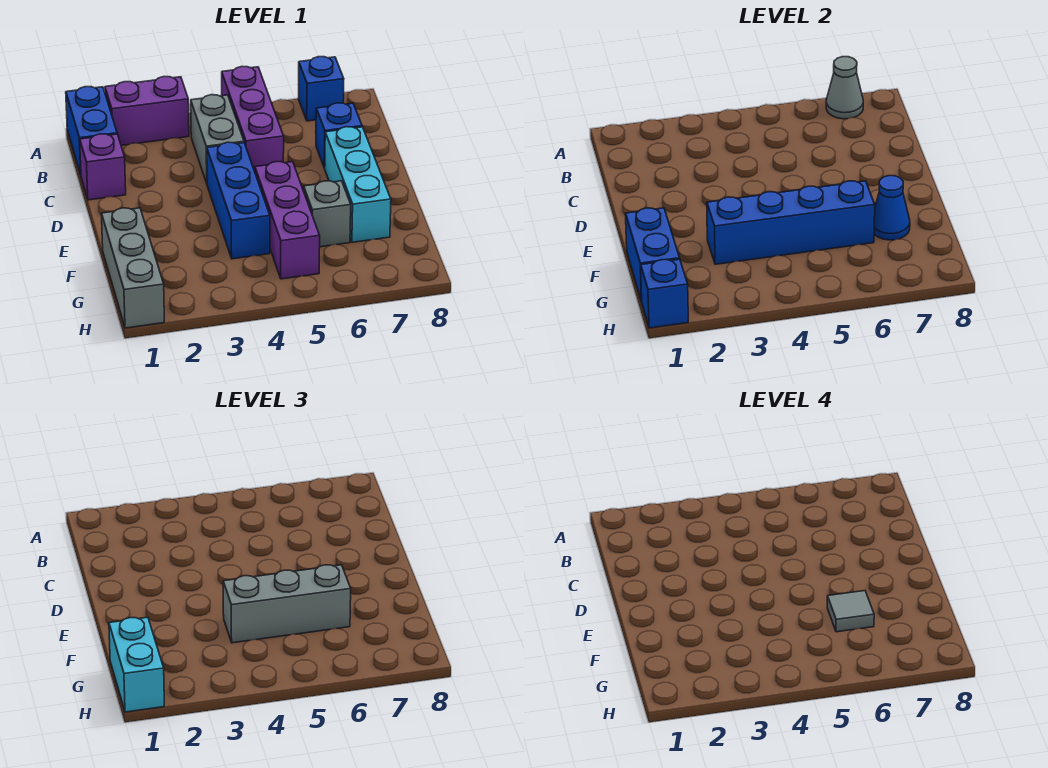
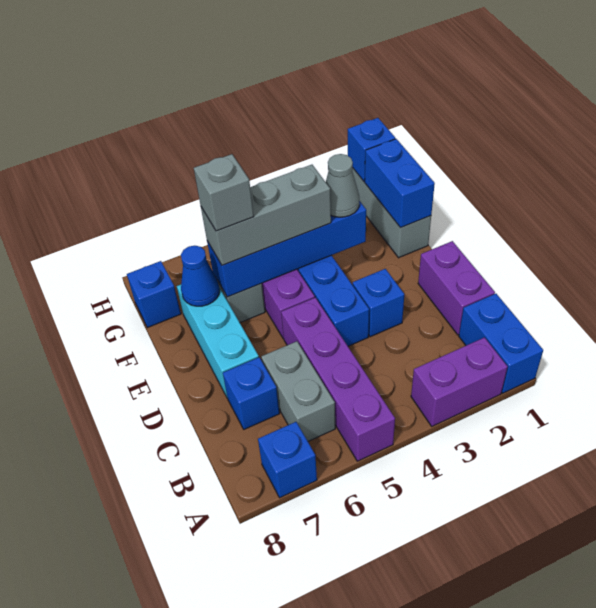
purple 1x3 brick [222,66,284,171] -> purple 1x4 brick [281,297,395,461]
grey 1x1 cone [826,57,863,119] -> grey 1x1 cone moved to [326,154,359,217]
grey 1x2 brick [191,95,244,183] -> grey 1x2 brick moved to [261,341,335,441]
purple 1x1 brick [80,134,126,200] -> purple 1x2 brick [418,241,495,335]
none -> blue 1x1 brick [353,269,404,337]
grey 1x1 tile [827,591,874,632] -> grey 1x1 brick [194,154,254,231]
cyan 1x2 brick [109,617,164,712] -> none
none -> blue 1x1 brick [127,261,181,328]

